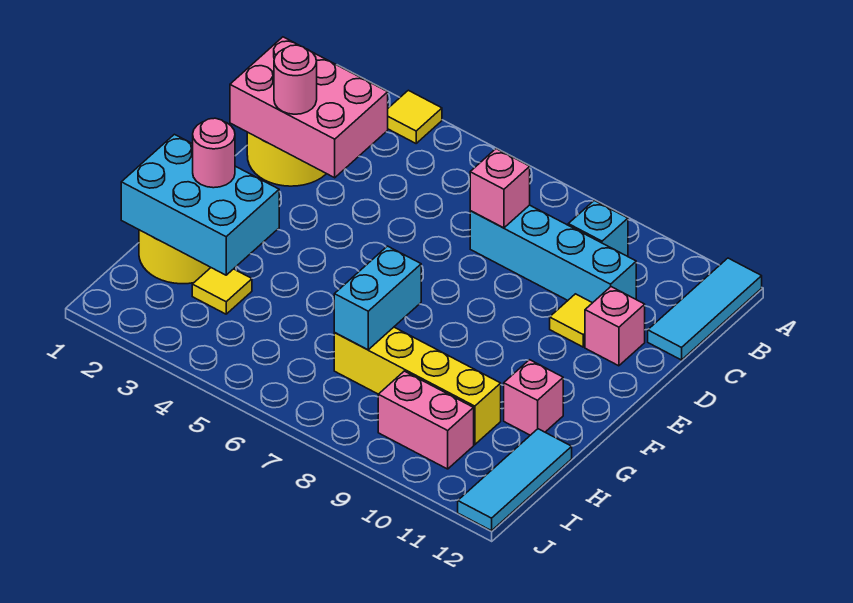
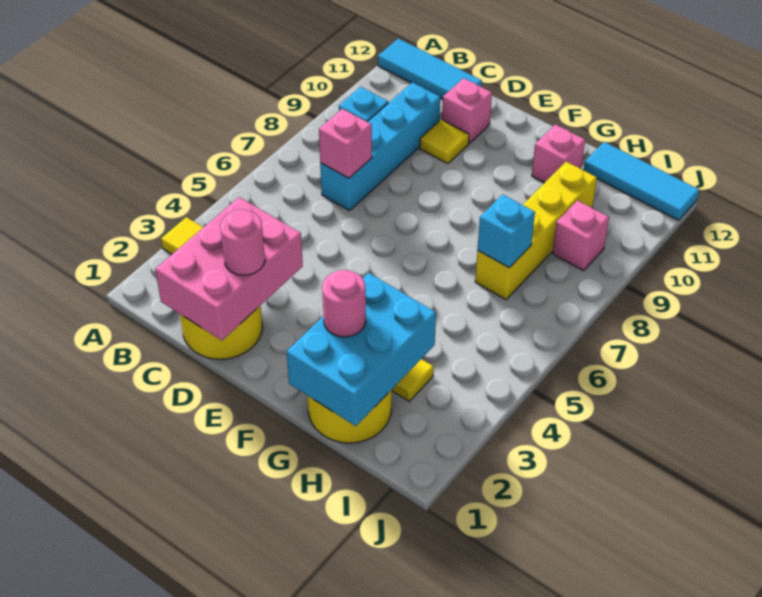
cyan 1x2 brick [334,246,421,350] -> cyan 1x1 brick [478,194,535,268]
pink 1x2 brick [378,371,474,469] -> pink 1x1 brick [552,200,609,271]

